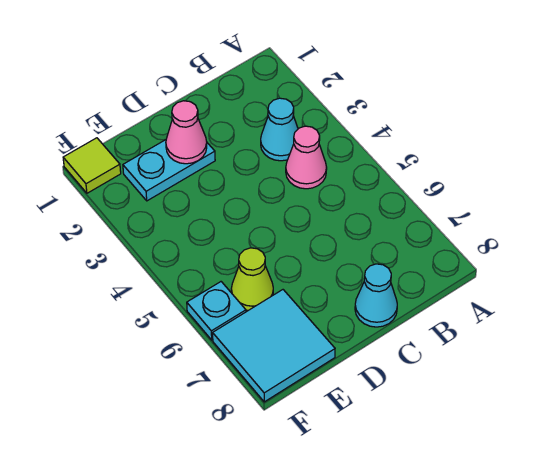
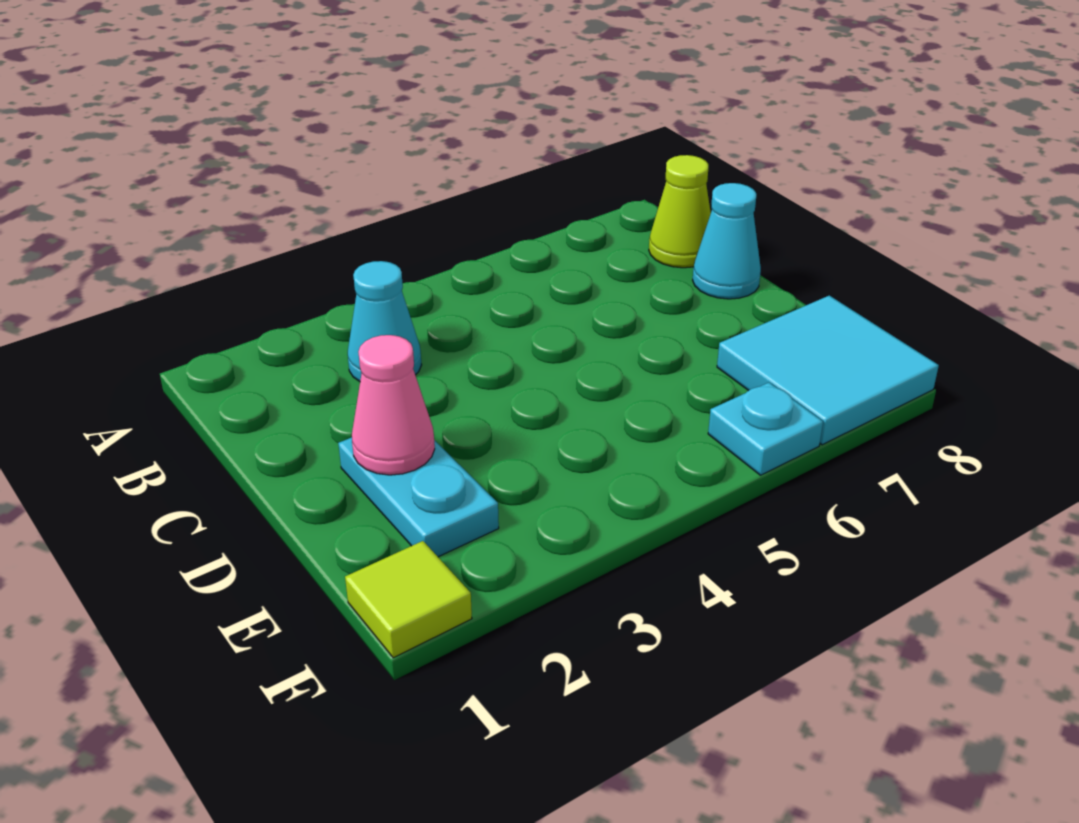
pink 1x1 cone [286,126,327,189] -> none
lime 1x1 cone [231,248,273,310] -> lime 1x1 cone moved to [649,155,711,268]

